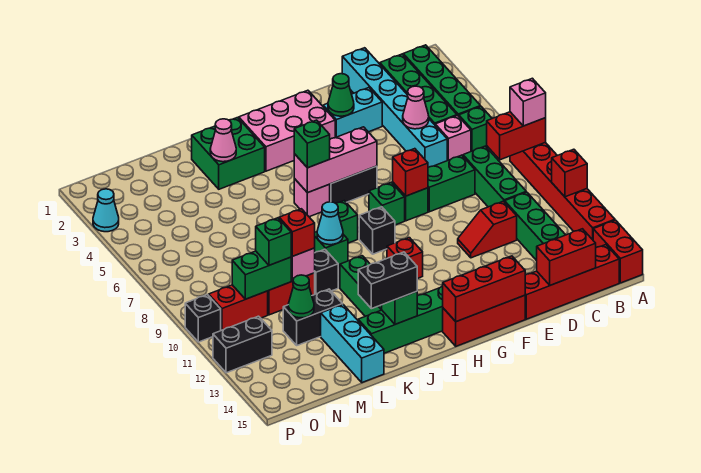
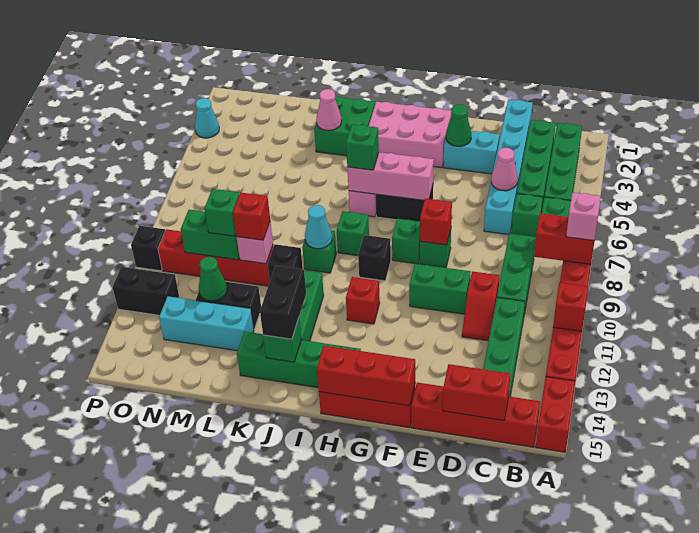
pink 1x1 brick [435,116,471,161] -> green 1x1 brick [511,194,543,237]
green 1x2 brick [428,155,475,212] -> green 1x2 brick moved to [409,264,470,314]
red 1x2 slope [458,201,517,258] -> red 1x2 slope turned to [462,272,499,341]
black 1x2 brick [358,252,417,309] -> black 1x2 brick turned to [260,265,306,339]
cyan 1x3 brick [321,305,384,383] -> cyan 1x3 brick turned to [159,296,254,351]

